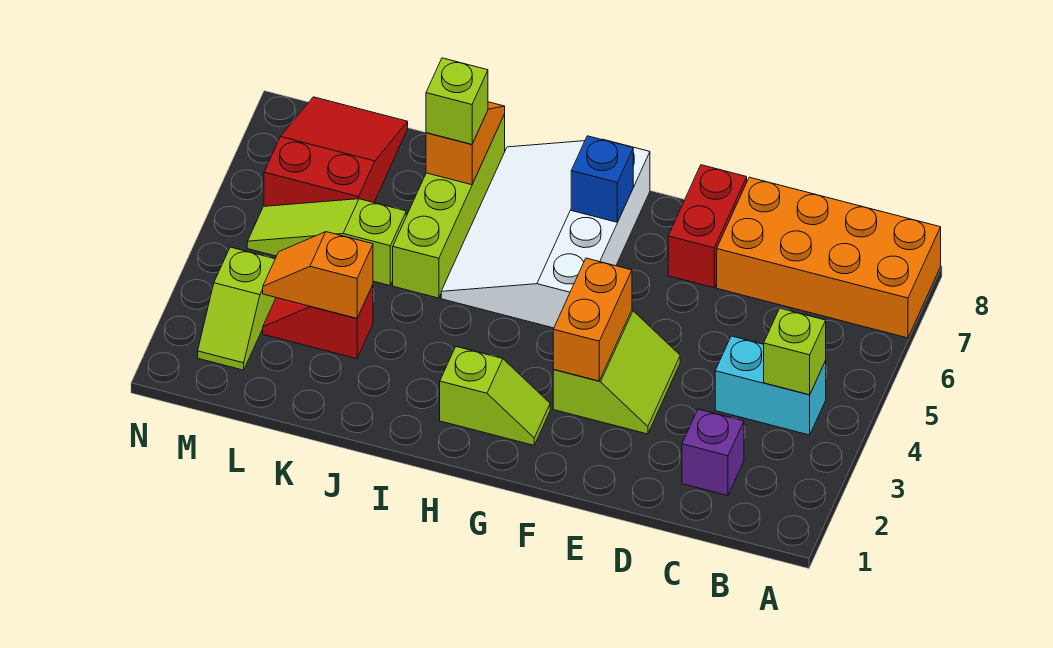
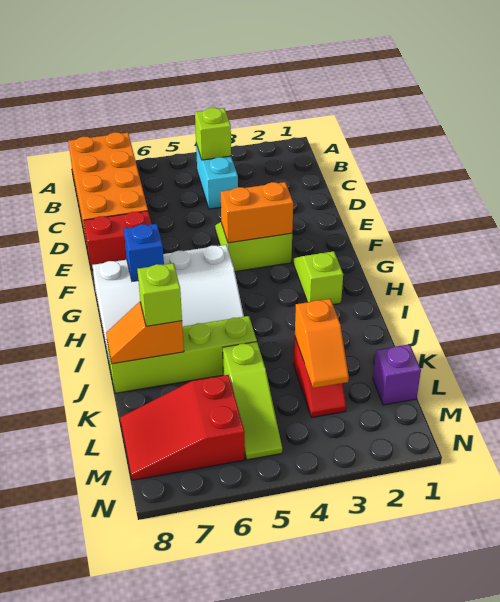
purple 1x1 brick [682,409,744,496] -> purple 1x1 brick moved to [373,344,421,405]
lime 1x2 slope [198,247,276,370] -> none

